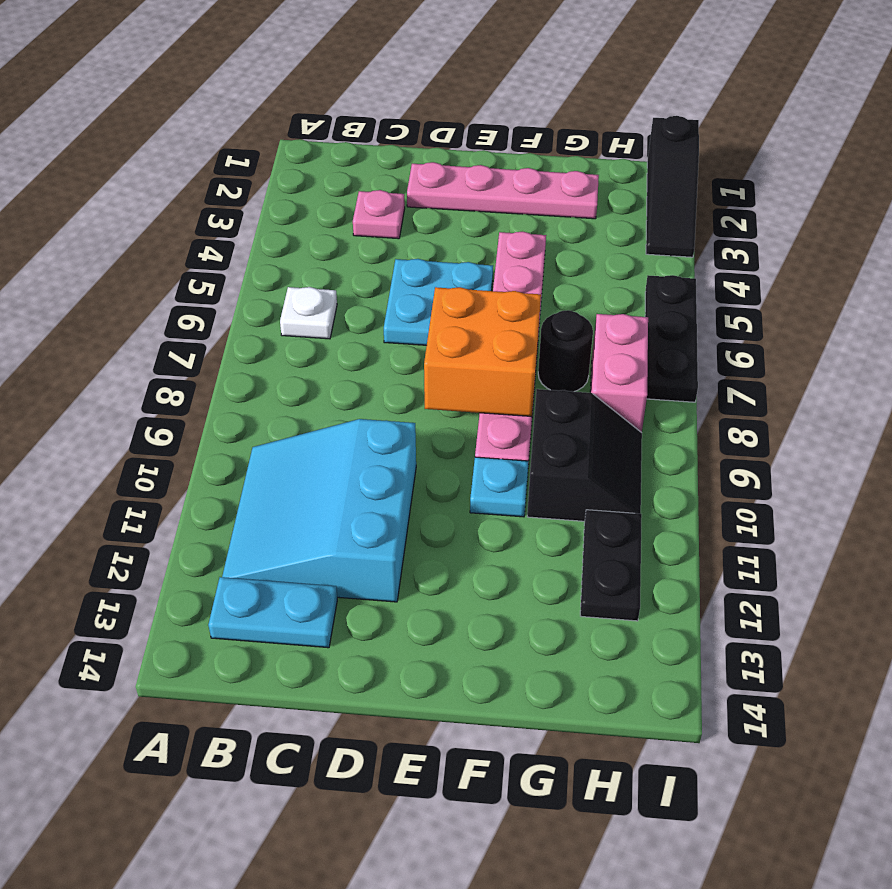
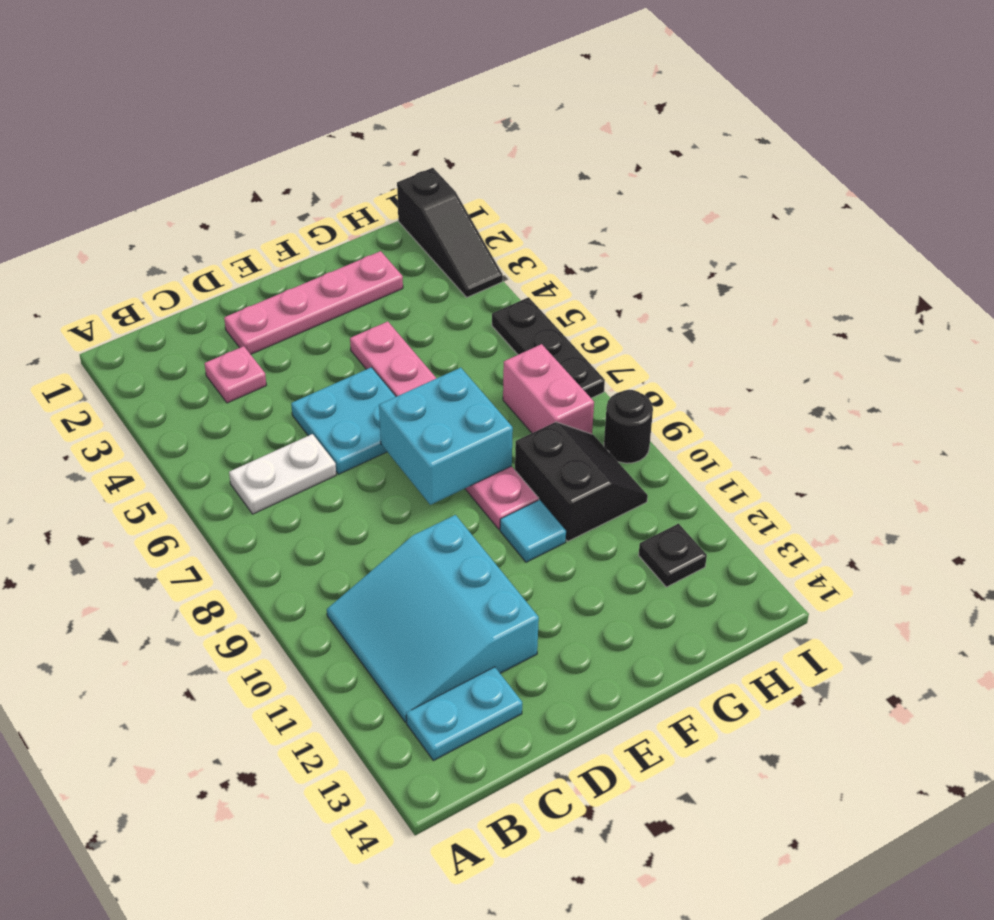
white 1x1 plate [280,287,337,339] -> white 1x2 plate [229,434,336,514]
orange 2x2 brick [424,287,541,416] -> cyan 2x2 brick [379,368,513,505]
cyan 1x1 plate [470,457,529,517] -> cyan 1x1 tile [500,500,566,562]
black 1x1 round brick [538,310,593,392] -> black 1x1 round brick moved to [604,390,653,463]
black 1x2 plate [580,510,642,621] -> black 1x1 plate [639,524,707,587]

